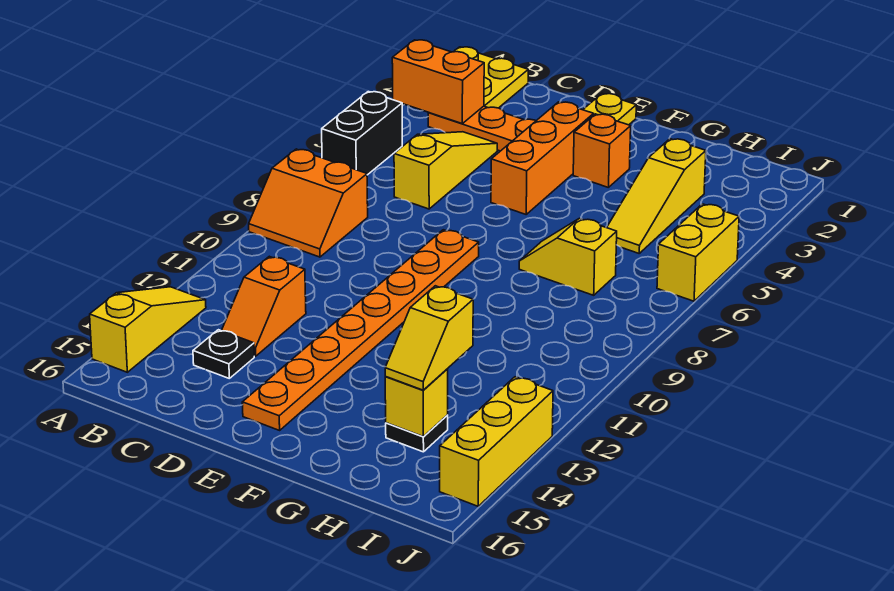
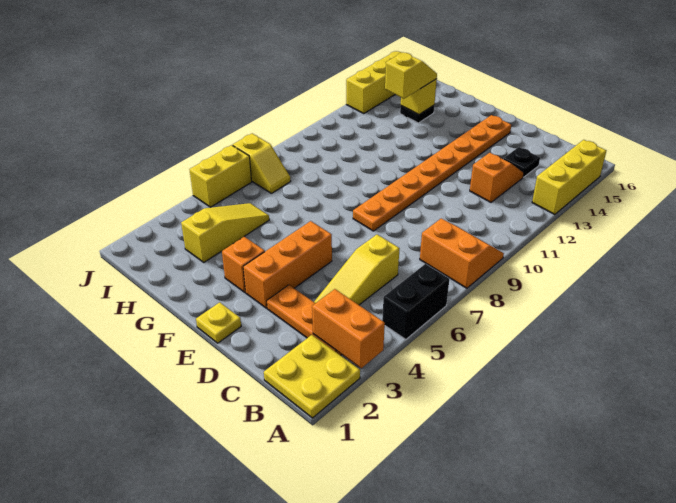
yellow 1x3 slope [90,287,206,372] -> yellow 1x3 brick [532,140,606,215]
yellow 1x2 slope [519,218,617,295] -> yellow 1x2 slope moved to [233,133,291,193]

